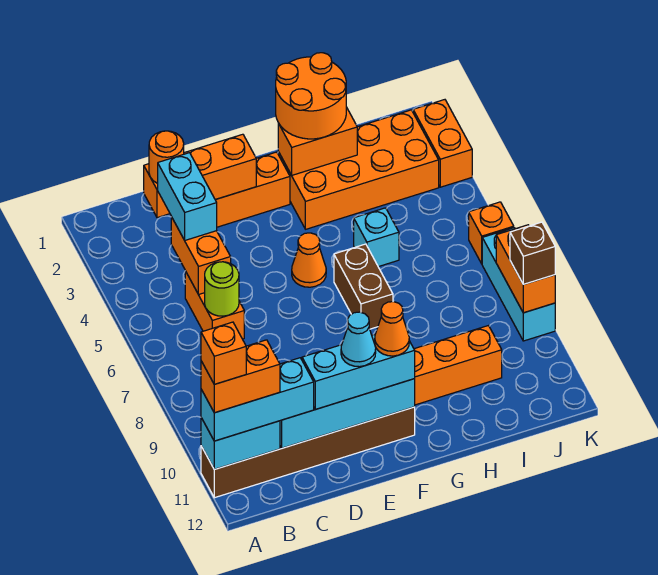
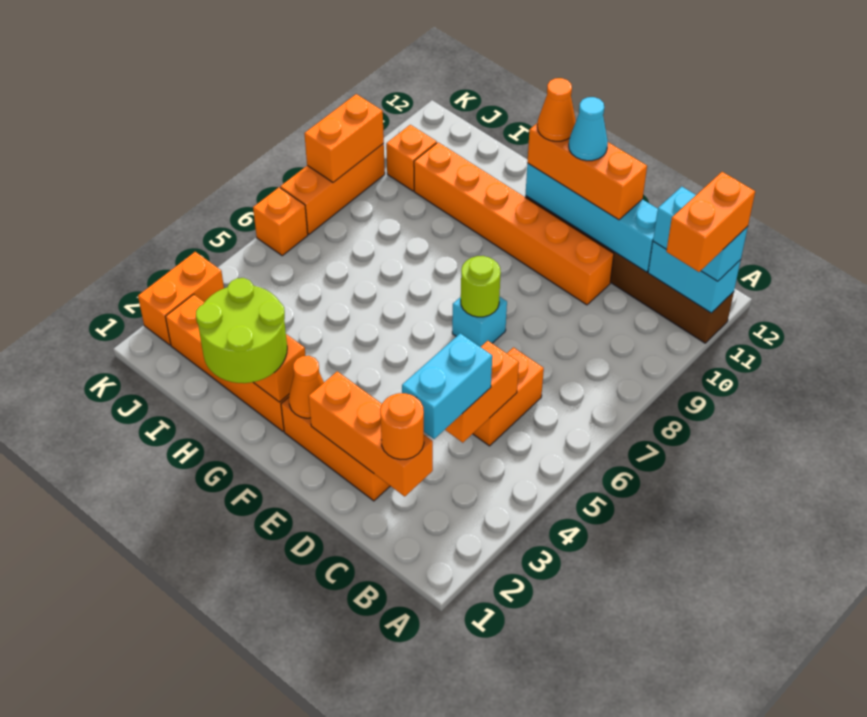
cyan 1x3 brick [201,358,314,441] -> cyan 1x2 brick [653,187,748,281]
orange 1x2 brick [201,340,280,413] -> orange 1x2 brick turned to [666,172,755,272]
orange 1x1 brick [201,322,246,384] -> orange 1x1 brick moved to [386,125,437,191]
lime 1x1 round brick [205,262,239,316] -> lime 1x1 round brick moved to [461,256,501,317]
cyan 1x3 brick [302,334,415,409] -> orange 1x3 brick [527,123,647,220]
orange 1x1 cone [292,233,326,287] -> orange 1x1 cone moved to [289,356,324,418]
orange 2x2 round brick [276,53,346,139] -> lime 2x2 round brick [196,278,287,383]
orange 2x4 brick [278,110,439,229] -> orange 1x4 brick [166,294,289,431]
brown 1x2 brick [334,244,393,329] -> none
cyan 1x1 brick [354,208,399,267] -> cyan 1x1 brick moved to [452,296,507,347]
cyan 1x3 brick [482,228,555,341] -> orange 1x3 brick [280,144,385,234]
brown 1x1 brick [510,222,555,284] -> none

